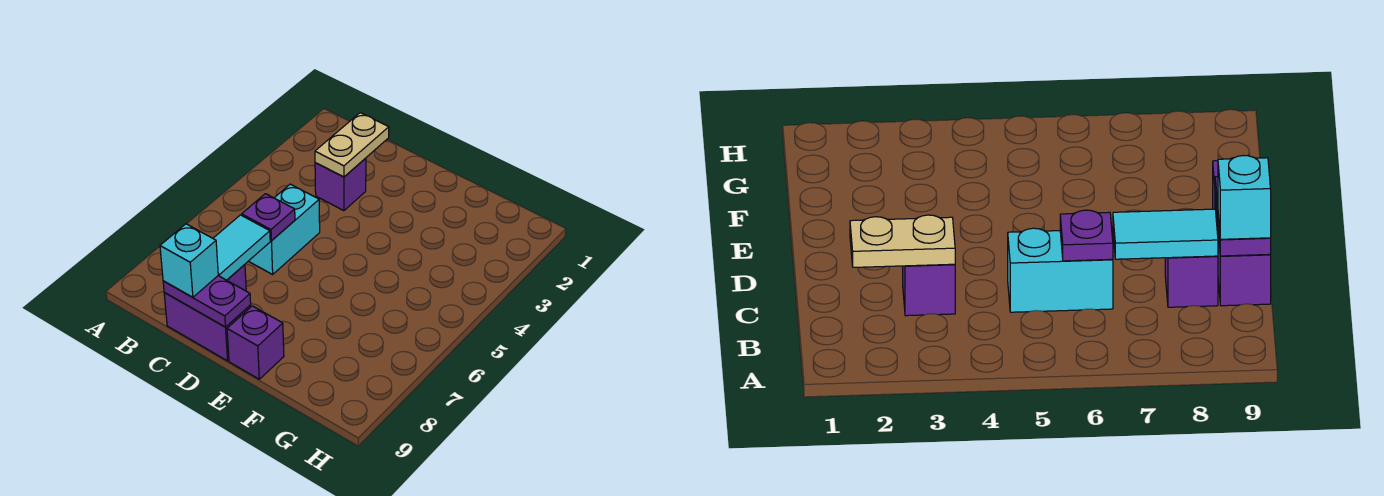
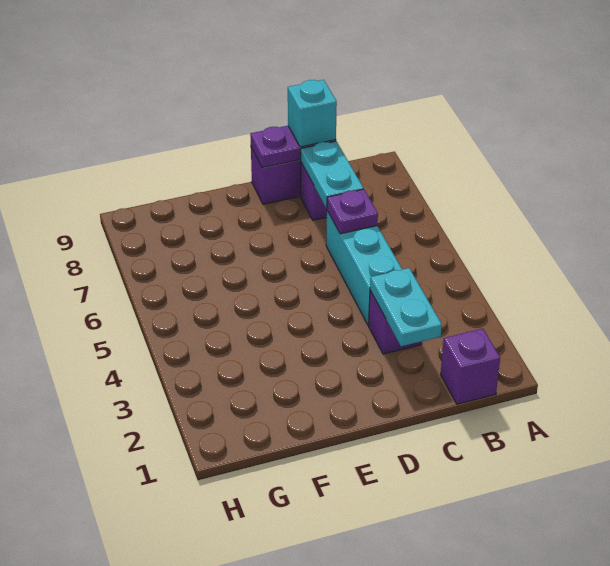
tan 1x2 plate [315,113,389,177] -> cyan 1x2 plate [370,268,442,346]
cyan 1x2 brick [249,184,320,274] -> cyan 1x3 brick [326,211,402,325]
cyan 1x2 tile [213,215,270,280] -> cyan 1x2 plate [301,141,363,208]
purple 1x1 brick [227,306,284,379] -> purple 1x1 brick moved to [441,329,500,404]

